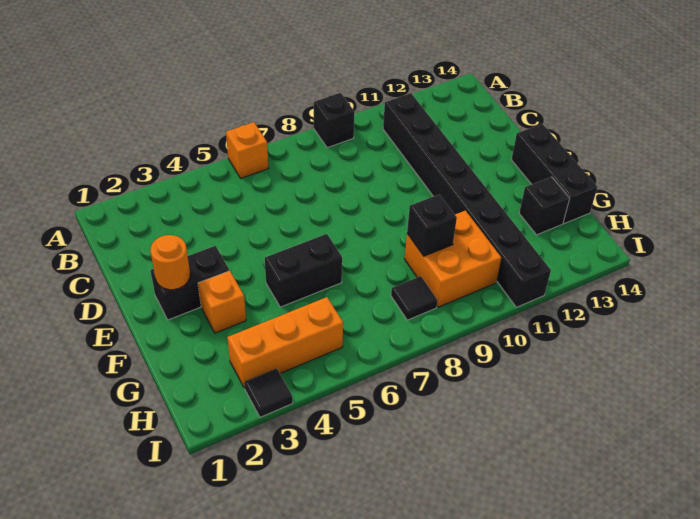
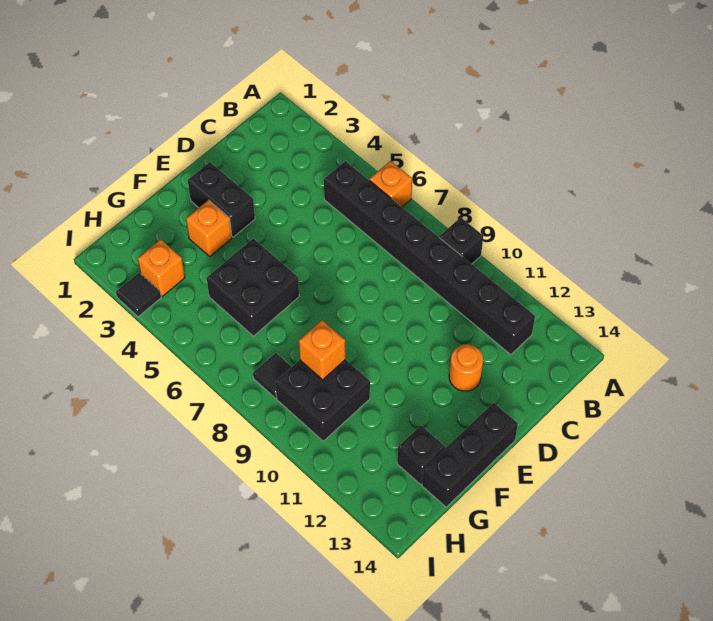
black 1x8 brick [383,93,551,307] -> black 1x8 brick turned to [324,161,535,355]
orange 1x1 round brick [150,235,190,290] -> orange 1x1 round brick moved to [449,344,483,391]
black 1x2 brick [265,234,342,307] -> black 2x2 brick [207,239,299,336]
orange 2x2 brick [405,211,501,307] -> black 2x2 brick [275,360,370,441]
black 1x1 brick [407,194,457,256] -> orange 1x1 brick [299,320,346,380]
orange 1x3 brick [227,297,343,388] -> orange 1x1 brick [138,239,185,296]

